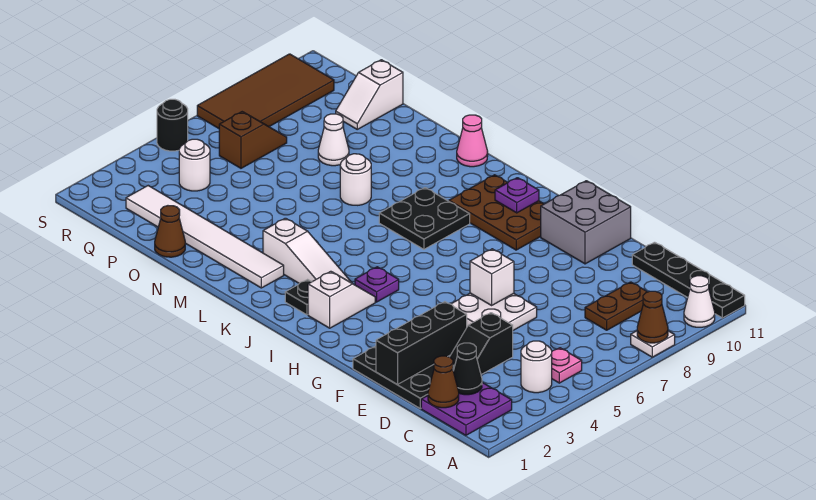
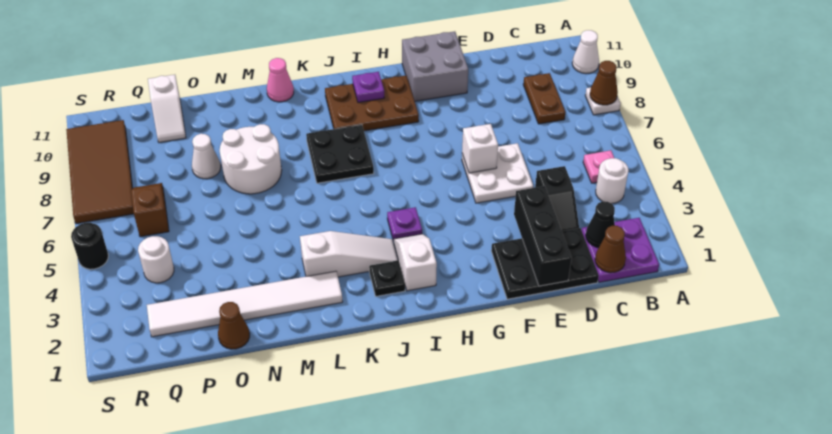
black 1x4 plate [632,242,745,318] -> none
white 1x1 round brick [340,154,371,205] -> white 2x2 round brick [220,124,282,194]

